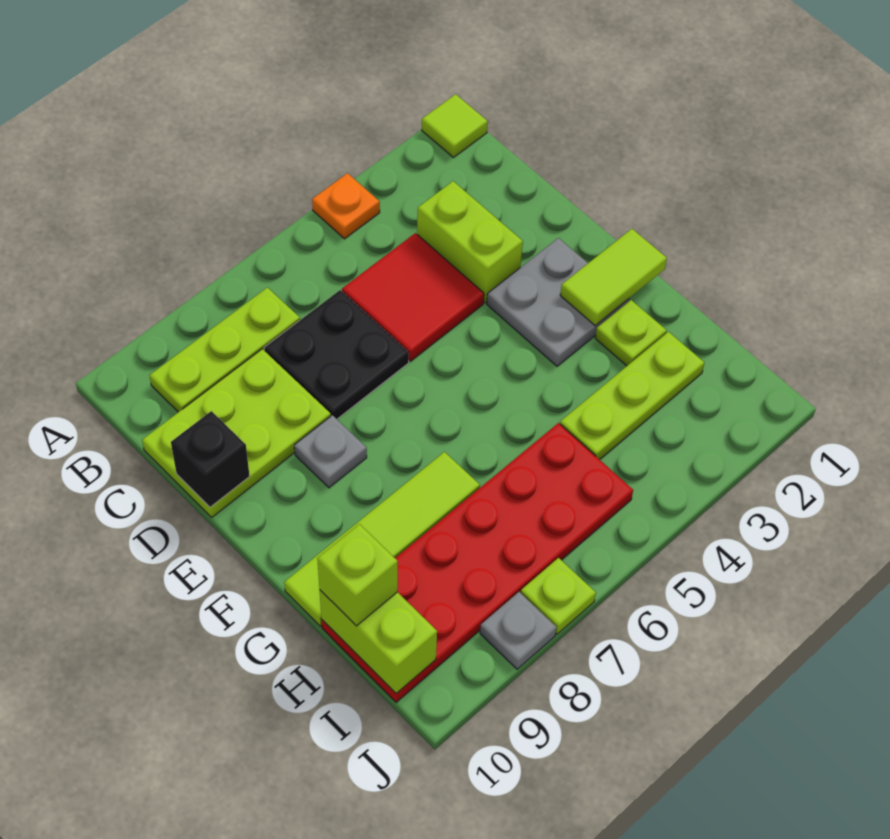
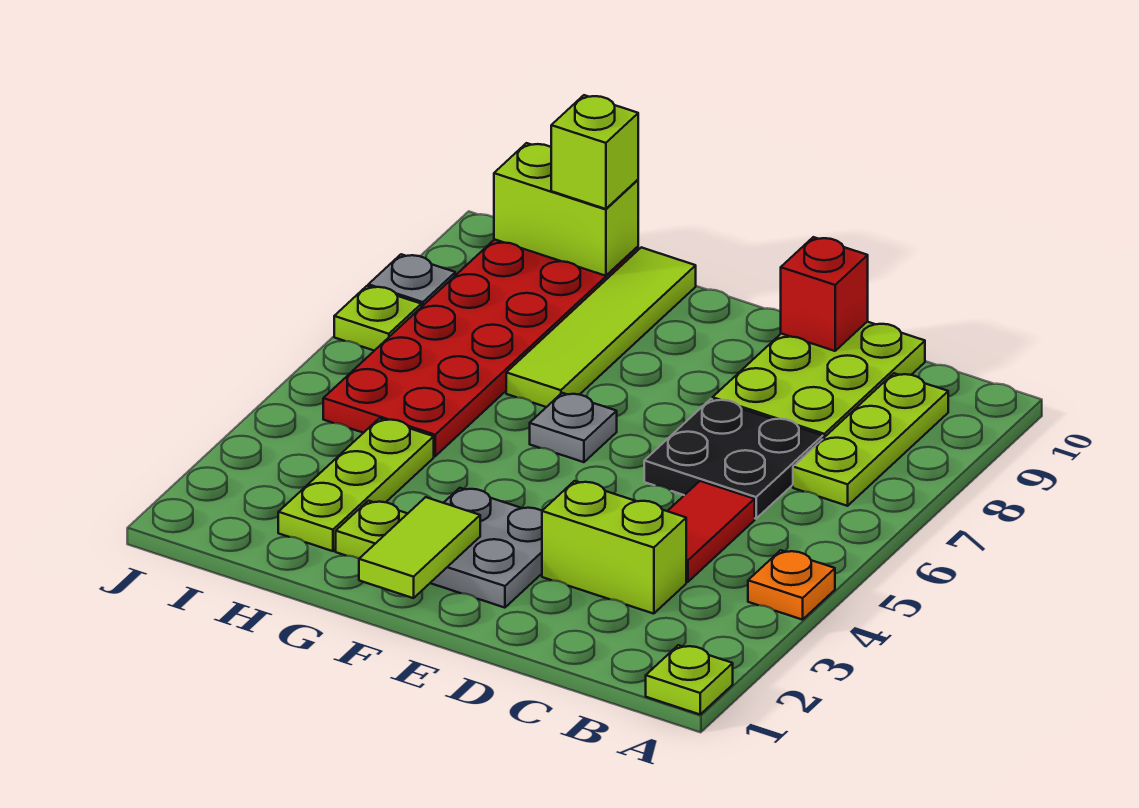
lime 1x1 tile [422,94,488,157] -> lime 1x1 plate [646,645,733,714]
red 2x2 tile [342,233,484,361] -> red 1x2 tile [668,481,755,582]
black 1x1 brick [171,411,250,507] -> red 1x1 brick [781,237,868,351]
grey 1x1 plate [294,415,367,488] -> grey 1x1 plate moved to [530,393,617,462]

